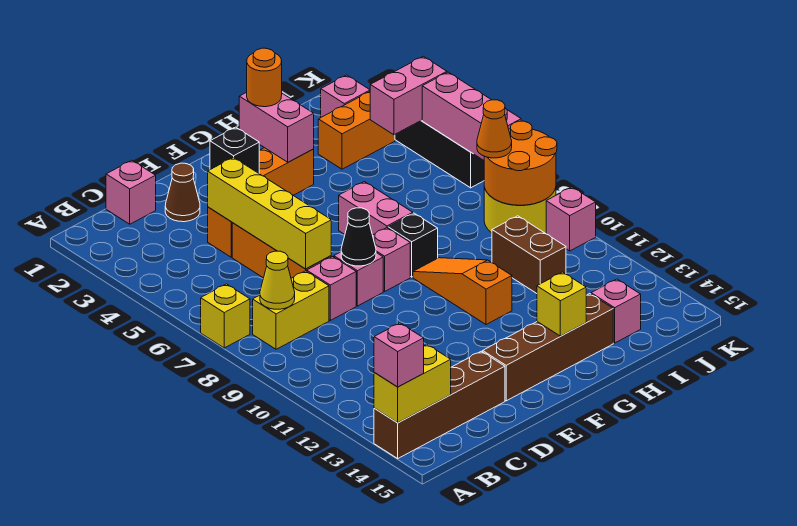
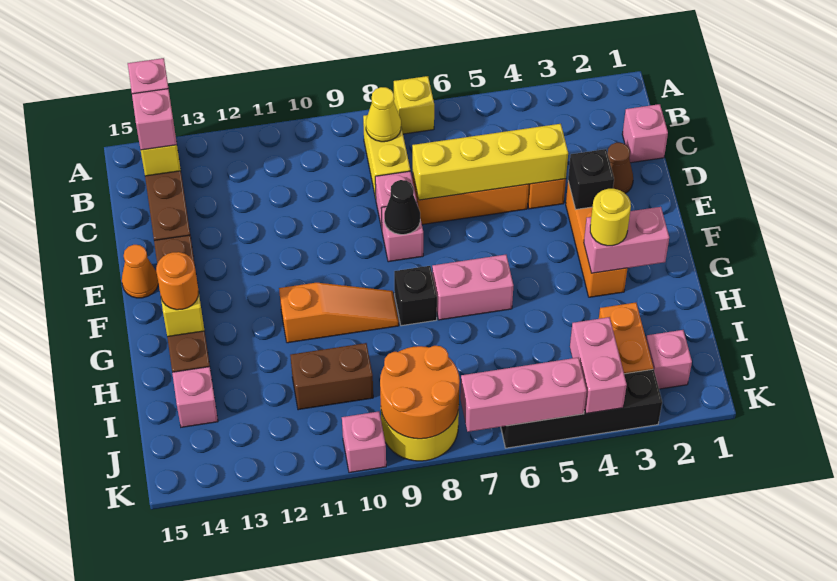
pink 1x1 brick [373,228,410,291] -> pink 1x1 brick moved to [132,89,177,150]
orange 1x1 round brick [247,48,282,107] -> orange 1x1 round brick moved to [156,252,198,310]
none -> yellow 1x1 round brick [590,189,631,246]
orange 1x1 cone [477,100,512,158] -> orange 1x1 cone moved to [122,245,158,298]

